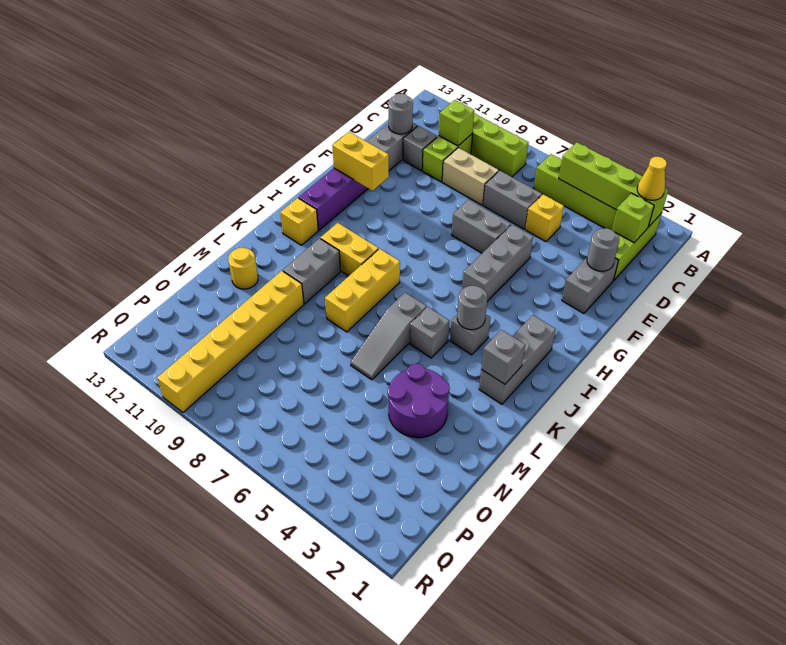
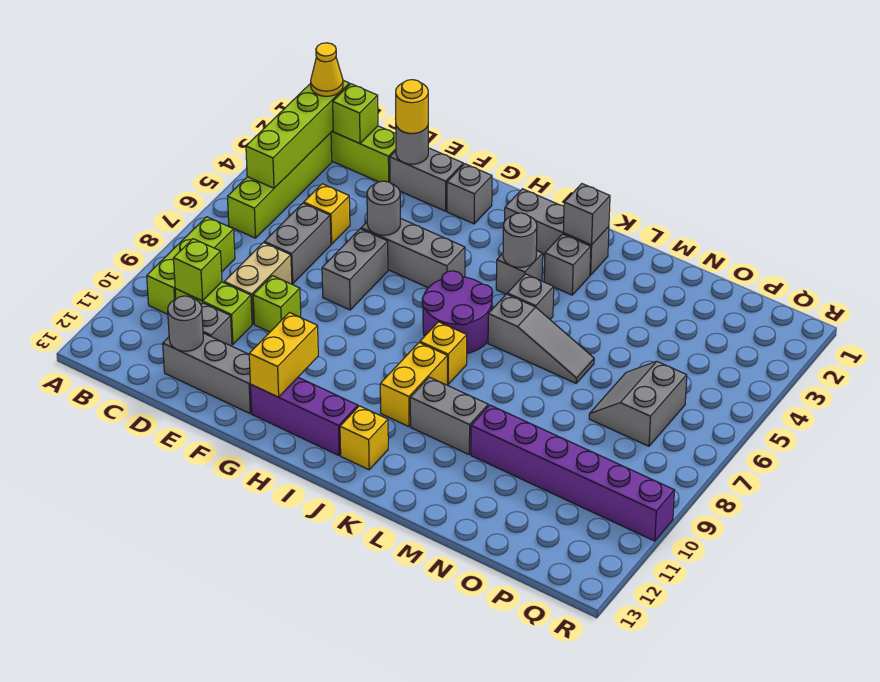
none -> lime 1x1 brick [253,276,301,332]
none -> grey 1x1 round brick [367,181,400,235]
none -> grey 1x1 brick [447,164,492,224]
yellow 1x3 brick [325,249,400,332] -> yellow 1x1 brick [420,322,467,384]
none -> grey 1x1 brick [544,234,591,295]
purple 2x2 round brick [388,364,450,438] -> purple 2x2 round brick moved to [422,271,493,353]
yellow 1x6 brick [157,271,304,412] -> purple 1x6 brick [471,405,674,541]
yellow 1x1 round brick [228,248,258,289] -> yellow 1x1 round brick moved to [396,80,428,134]
none -> grey 2x2 slope [589,361,687,446]

